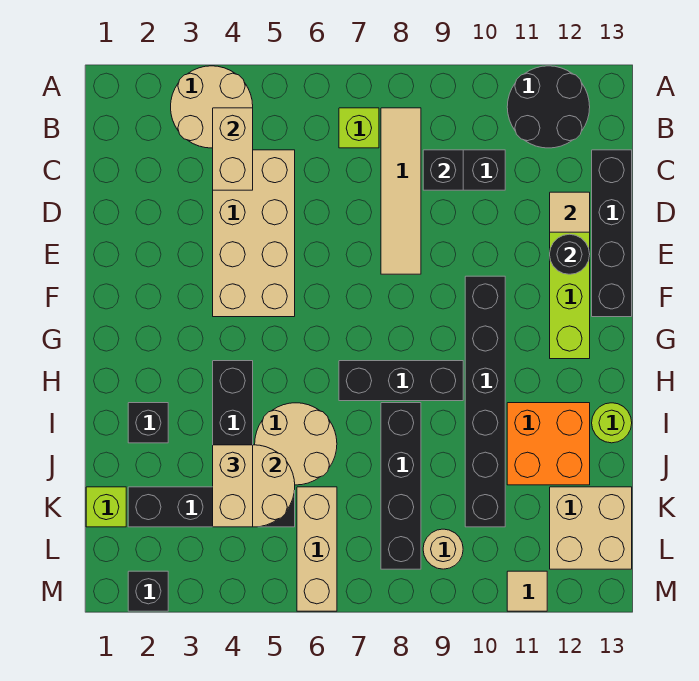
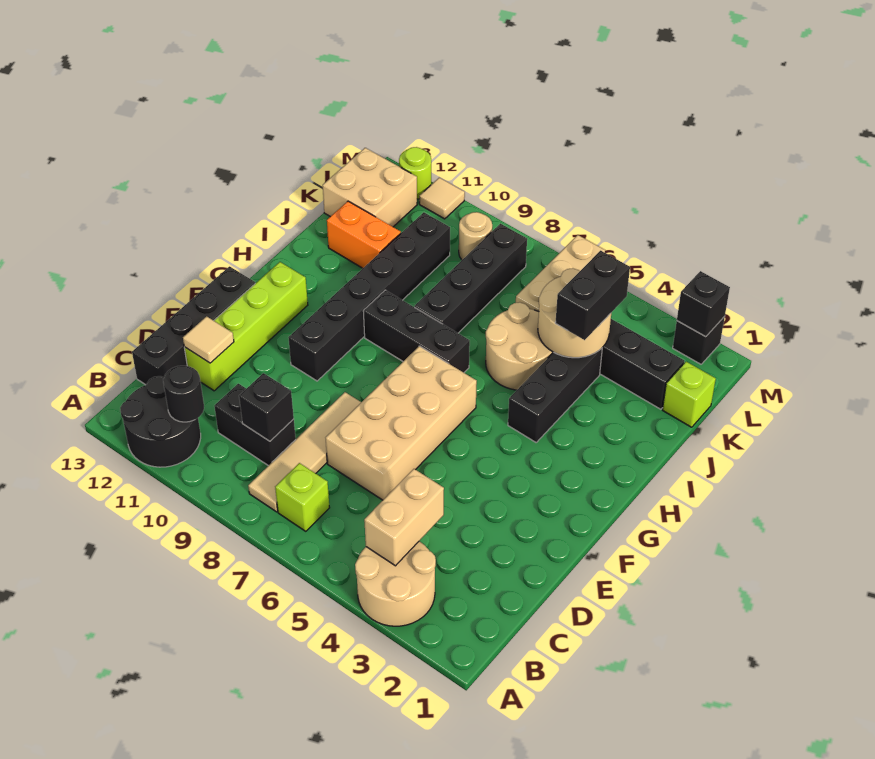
tan 2x4 brick [213,150,295,317] -> tan 2x4 brick moved to [326,346,477,500]
black 1x1 round brick [550,234,590,274] -> black 1x1 round brick moved to [163,366,204,422]
black 1x1 brick [128,403,168,443] -> black 1x1 brick moved to [677,271,730,337]
orange 2x2 brick [507,403,590,485] -> orange 1x2 brick [327,201,401,268]
lime 1x1 round brick [592,403,632,443] -> lime 1x1 round brick moved to [399,147,431,199]
tan 1x2 brick [213,445,253,527] -> black 1x2 brick [555,251,630,340]

